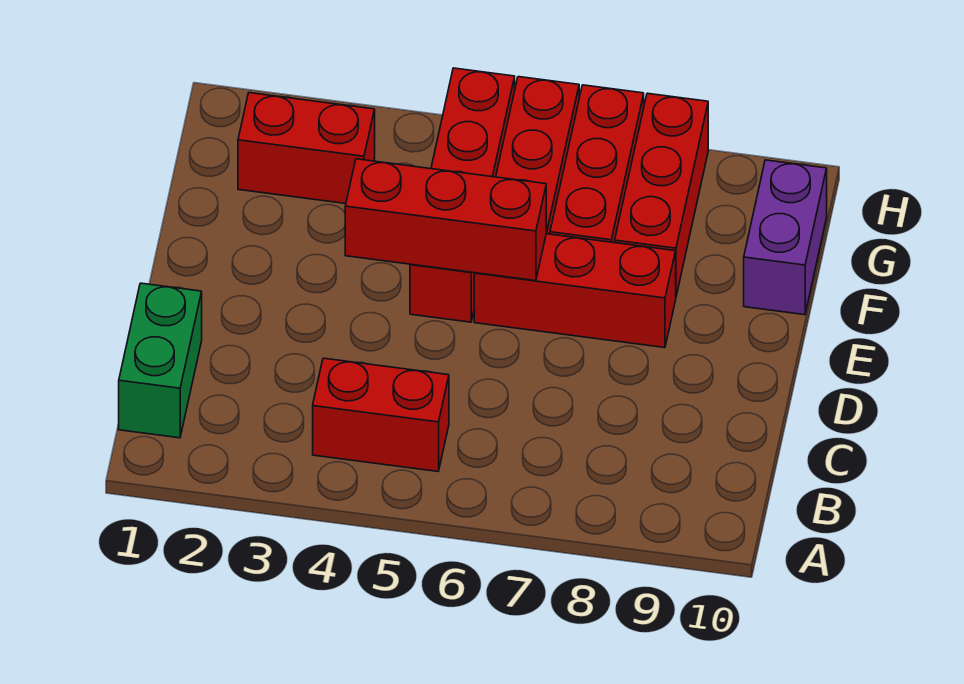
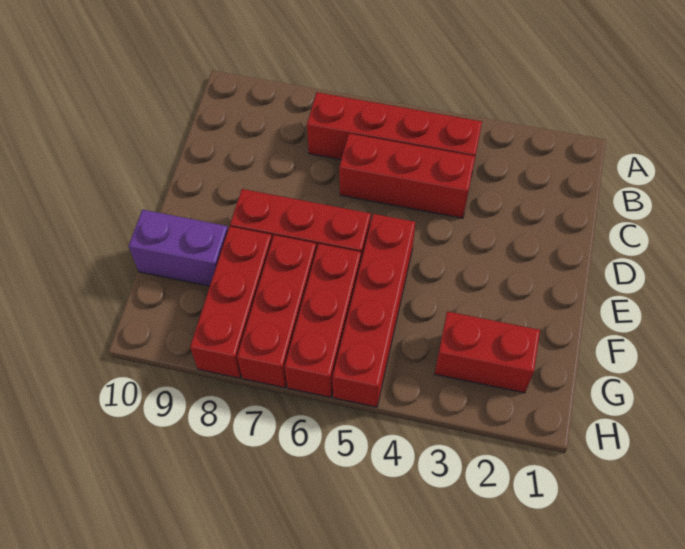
green 1x2 brick [119,283,202,438] -> none
red 1x2 brick [313,358,449,471] -> red 1x4 brick [307,92,482,160]
red 1x3 brick [345,159,546,281] -> red 1x3 brick moved to [339,134,475,218]
purple 1x2 brick [744,160,827,315] -> purple 1x2 brick turned to [129,210,228,286]

